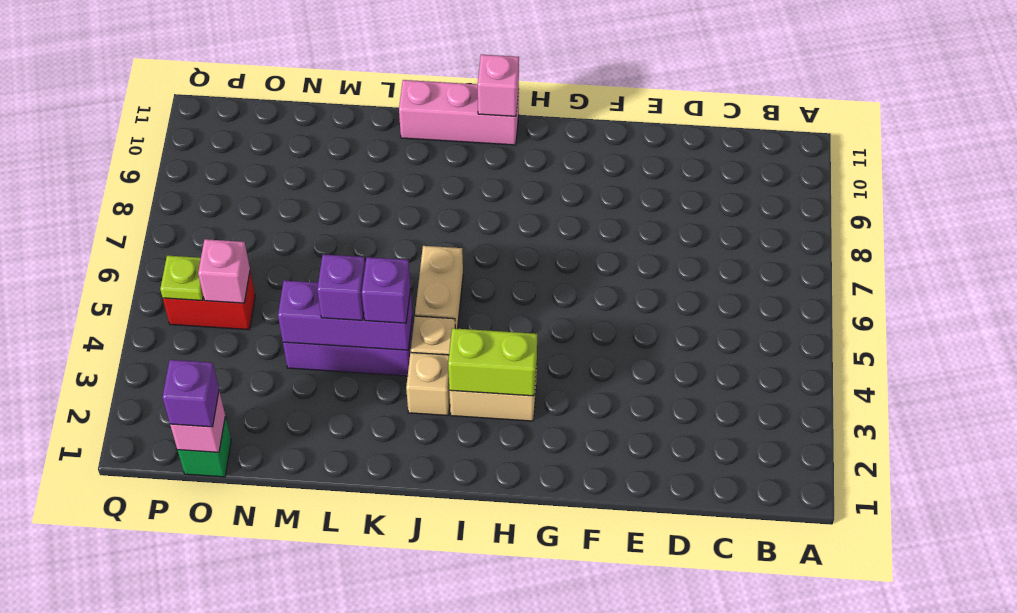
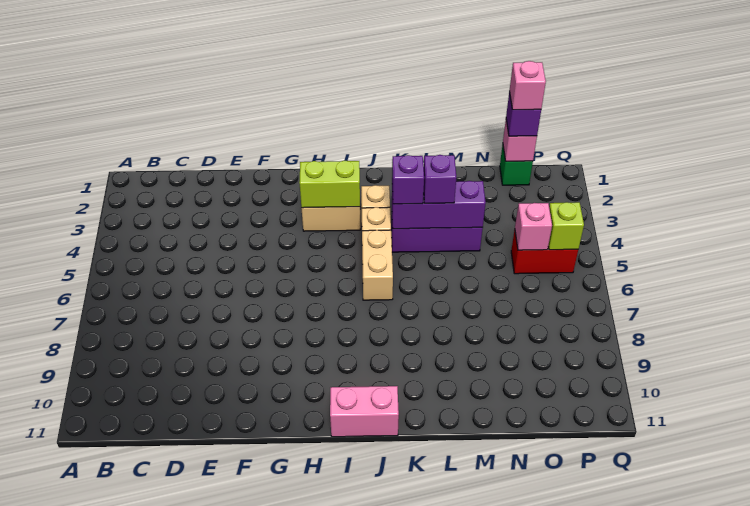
pink 1x3 brick [399,80,519,145] -> pink 1x2 brick [330,386,399,437]
pink 1x1 brick [478,55,519,116] -> pink 1x1 brick moved to [510,61,546,110]
lime 1x1 plate [160,256,203,300] -> lime 1x1 brick [548,202,584,250]

